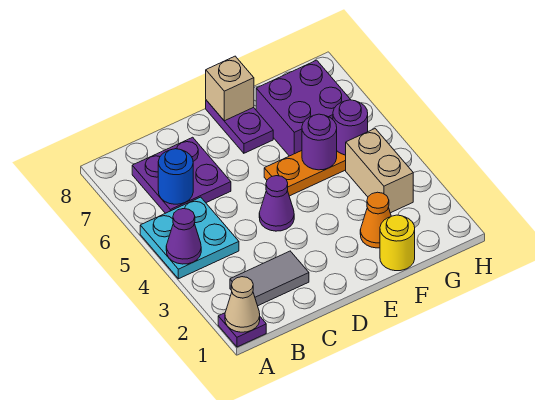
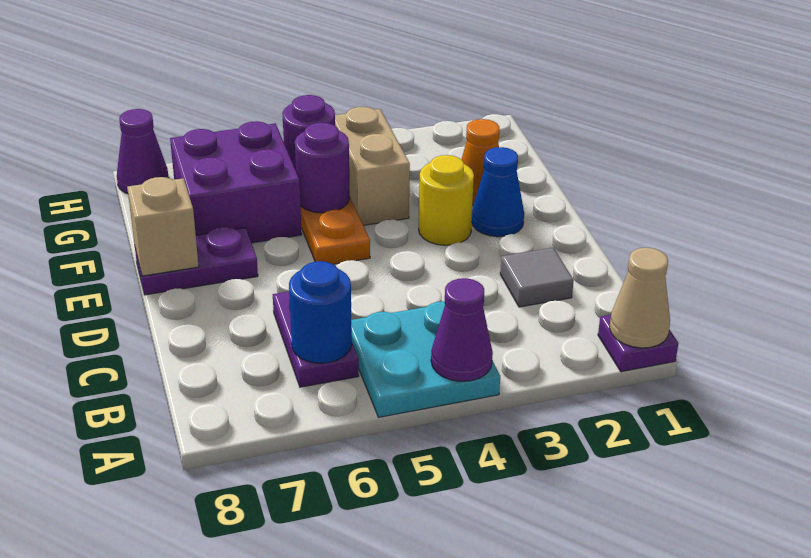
grey 1x2 tile [230,251,309,306] -> grey 1x1 tile [500,248,574,307]
purple 2x2 plate [132,137,231,213] -> purple 1x2 plate [273,292,359,387]
purple 1x1 cone [259,176,294,231] -> purple 1x1 cone moved to [117,109,169,194]
none -> blue 1x1 cone [472,147,524,237]
yellow 1x1 round brick [380,215,415,271] -> yellow 1x1 round brick moved to [419,155,474,245]
tan 1x2 brick [346,129,413,213] -> tan 1x2 brick turned to [335,107,410,225]

